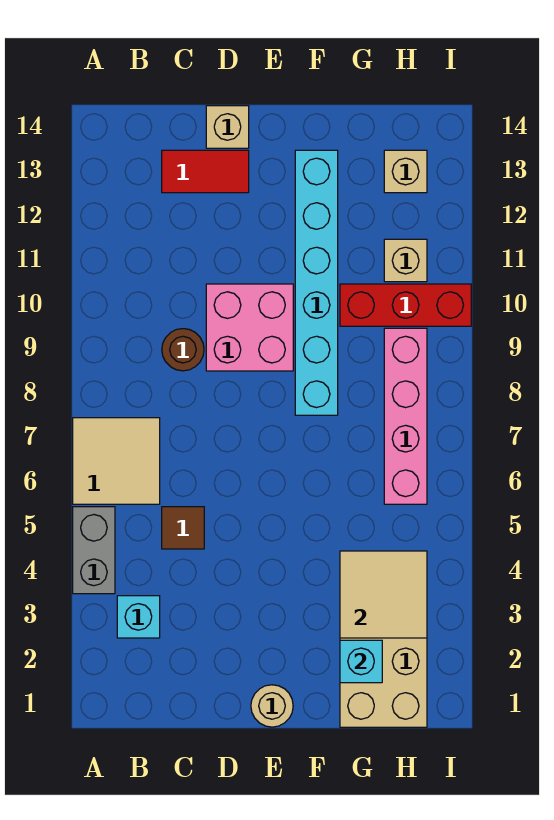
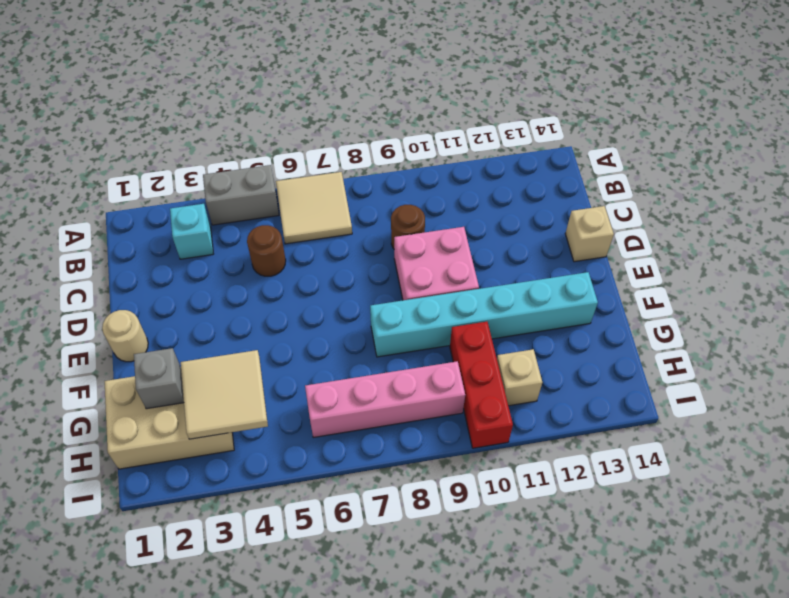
brown 1x1 tile [162,507,204,549] -> brown 1x1 round brick [247,225,286,276]
red 1x2 tile [162,150,249,193] -> none
cyan 1x1 brick [340,640,382,683] -> grey 1x1 brick [134,348,184,409]
tan 1x1 brick [384,150,427,193] -> none

